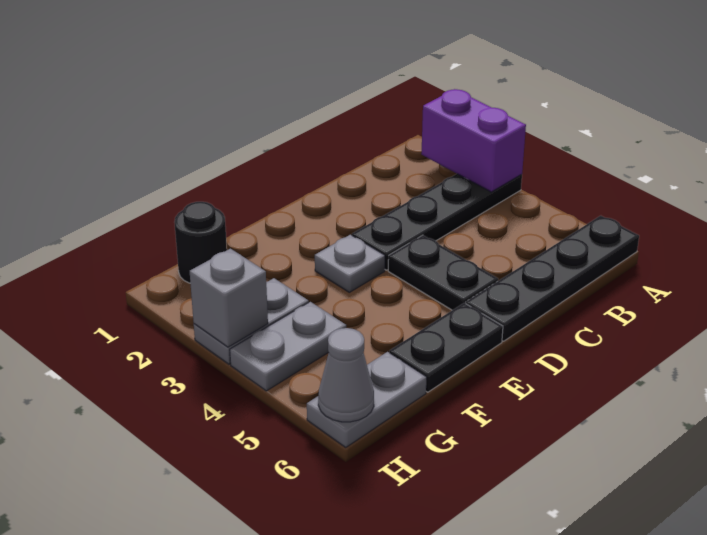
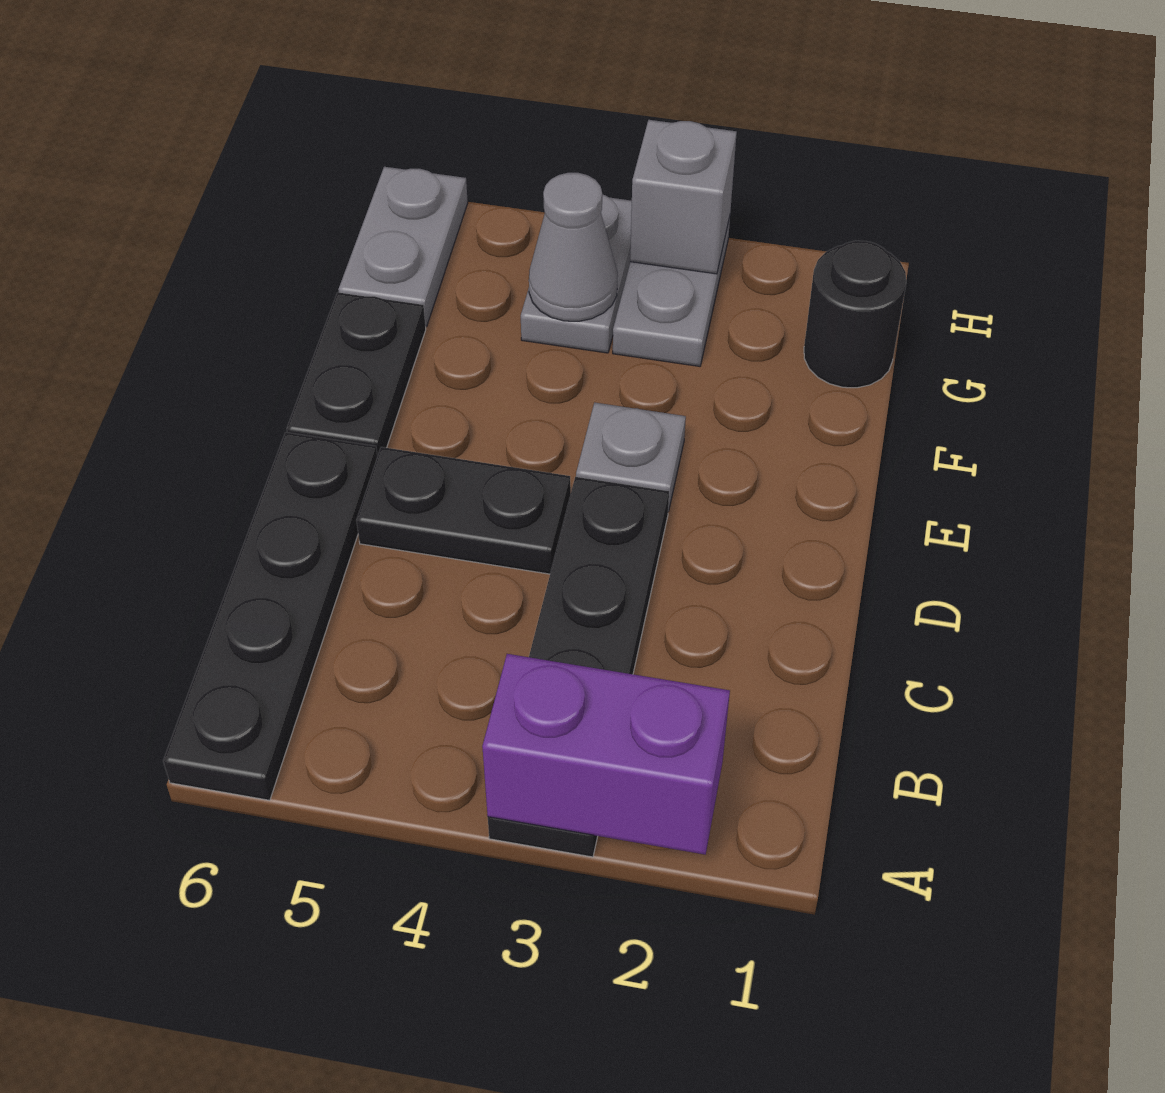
grey 1x1 cone [318,328,374,422] -> grey 1x1 cone moved to [529,173,618,321]

